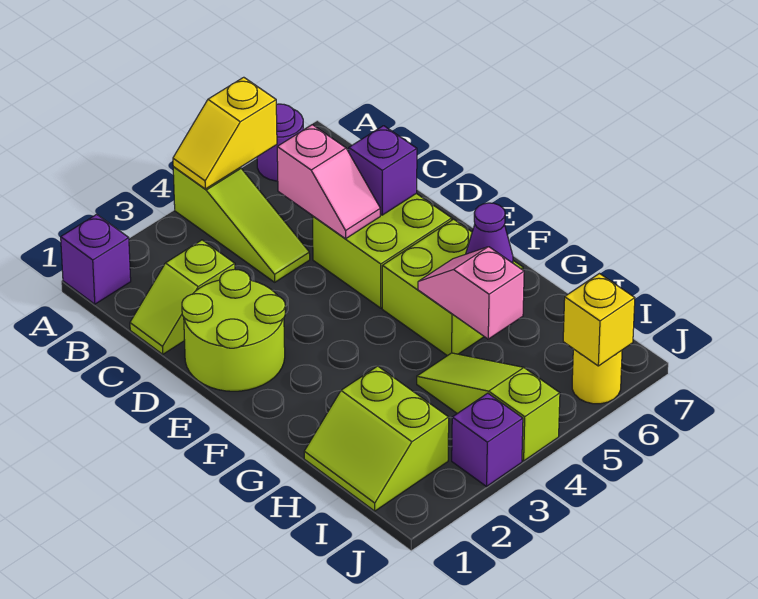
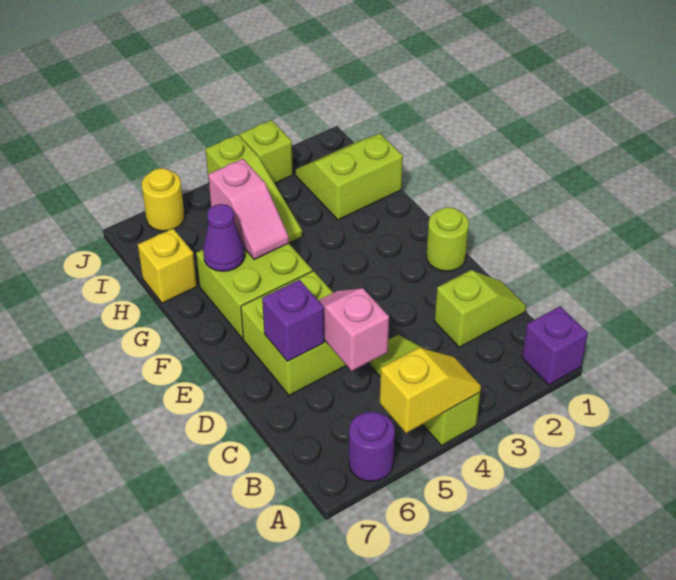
lime 2x2 round brick [182,269,285,391] -> lime 1x1 round brick [426,207,469,271]
lime 2x2 slope [304,366,449,511] -> lime 2x2 slope turned to [295,134,403,220]
purple 1x1 brick [452,393,523,486] -> lime 1x1 brick [240,120,293,183]
yellow 1x1 brick [563,274,635,366] -> yellow 1x1 brick moved to [138,229,197,303]

